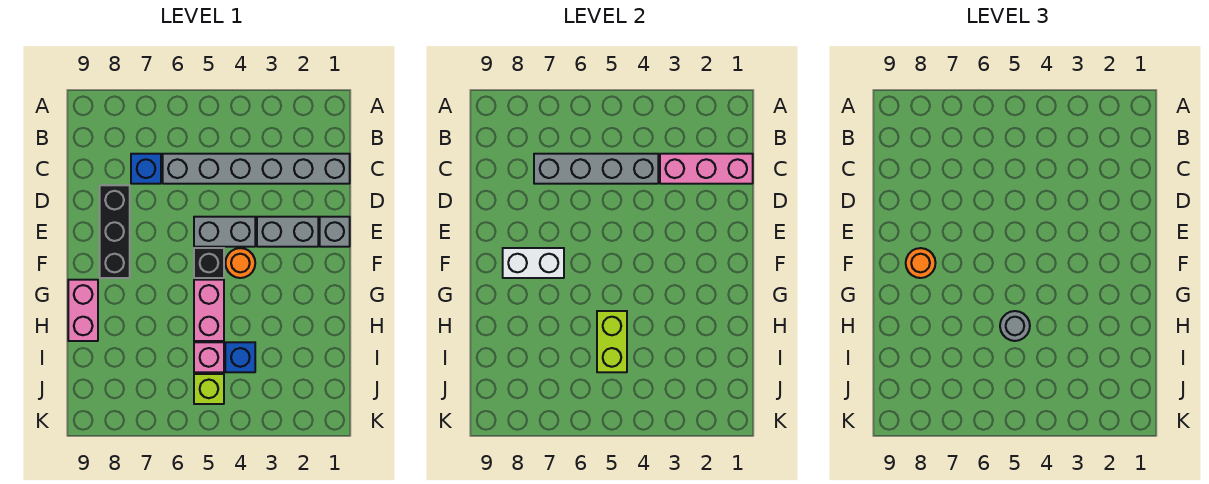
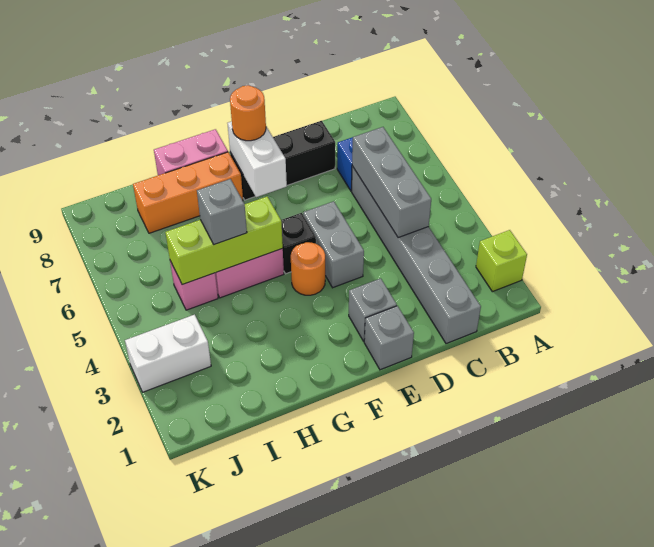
pink 1x3 brick [660,154,753,184] -> none
grey 1x4 brick [534,154,658,184] -> grey 1x3 brick [352,127,431,238]
grey 1x2 brick [257,217,318,247] -> grey 1x1 brick [349,278,397,341]
none -> orange 1x3 brick [133,152,243,233]
lime 1x2 brick [597,311,627,372] -> lime 1x3 brick [165,197,283,285]
grey 1x1 round brick [1000,311,1030,341] -> grey 1x1 brick [197,179,247,245]
blue 1x1 brick [225,342,255,372] -> none
none -> white 1x2 brick [125,315,211,392]
lime 1x1 brick [194,374,224,404] -> lime 1x1 brick moved to [476,230,527,292]

